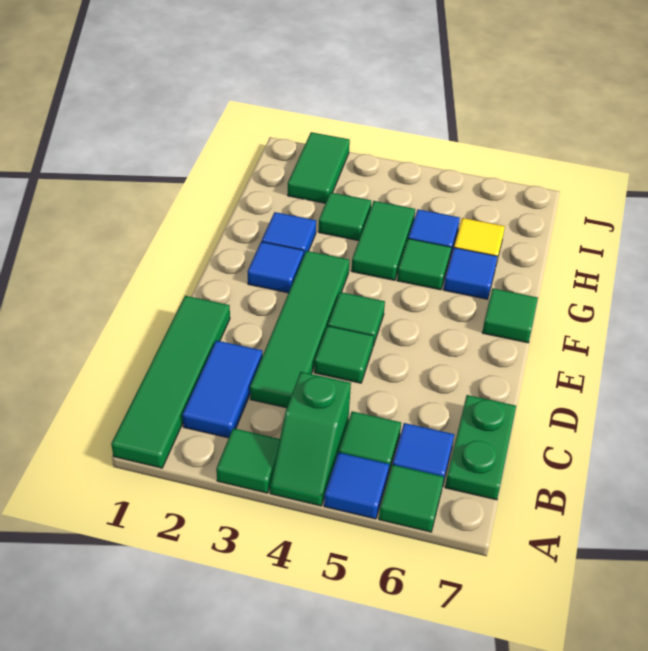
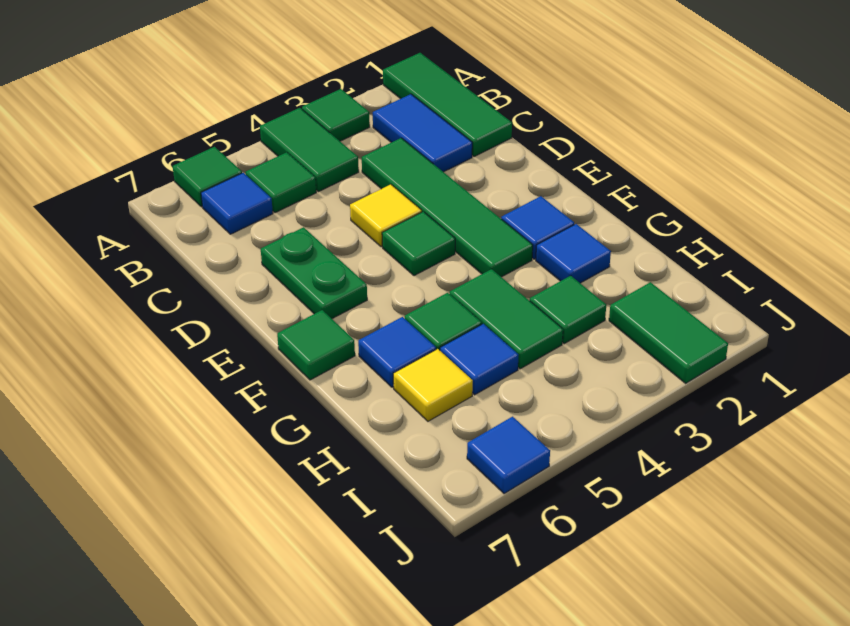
green 1x4 tile [111,296,230,468] -> green 1x3 tile [383,53,512,157]
green 1x2 slope [270,372,351,506] -> green 1x2 tile [260,108,359,192]
blue 1x1 tile [324,452,389,519] -> blue 1x1 tile moved to [467,417,550,494]
green 1x2 plate [445,395,516,500] -> green 1x2 plate moved to [261,227,367,319]
green 1x1 tile [314,326,374,383] -> yellow 1x1 tile [350,184,422,247]

